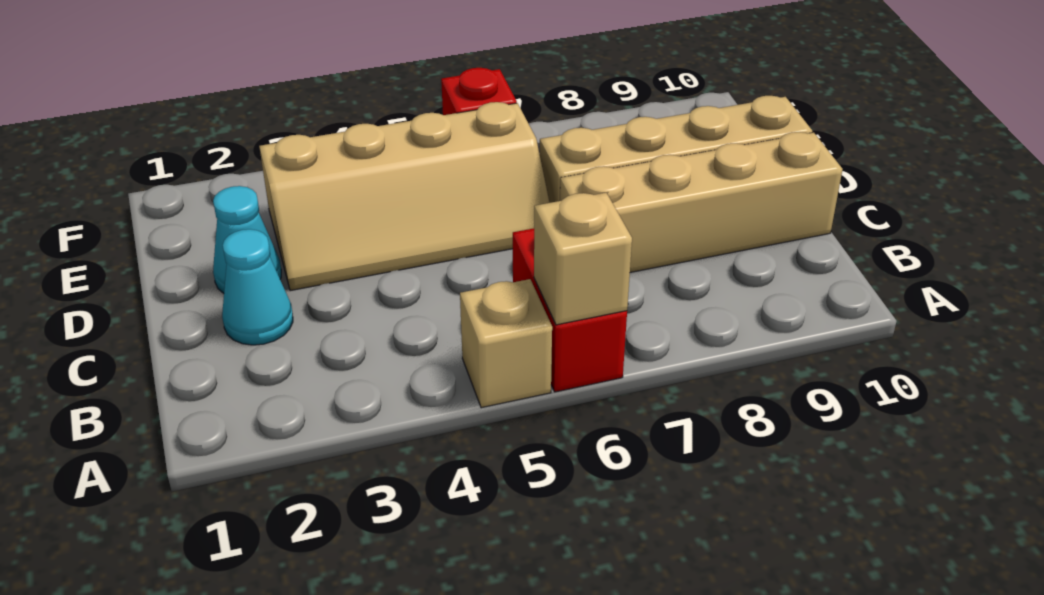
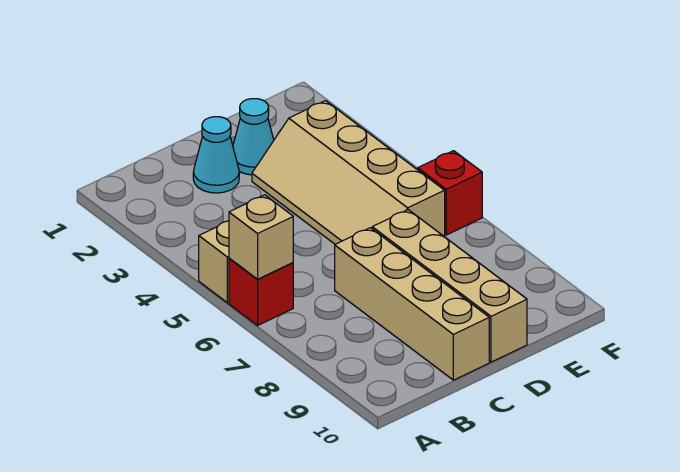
red 1x2 brick [513,228,627,392] -> red 1x1 brick [229,258,293,325]

